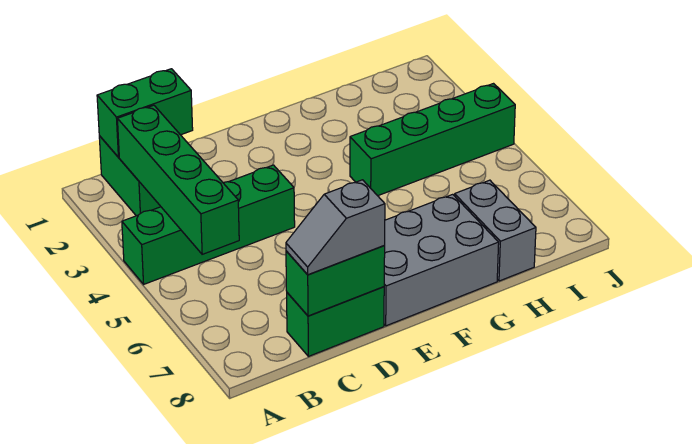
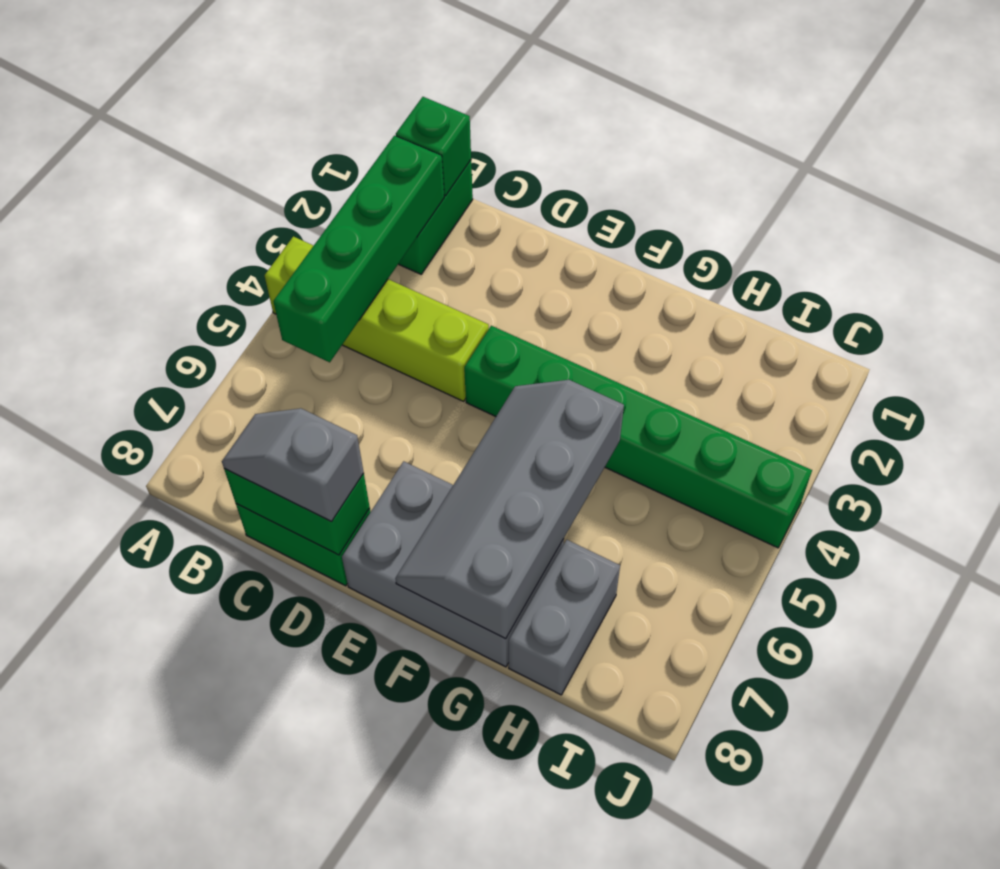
green 1x4 brick [122,165,295,284] -> lime 1x4 brick [265,236,489,401]
green 1x2 brick [97,69,193,157] -> green 1x1 brick [396,97,471,196]
none -> grey 2x4 slope [395,380,624,639]
green 1x4 brick [350,84,515,196] -> green 1x6 brick [464,326,812,548]

